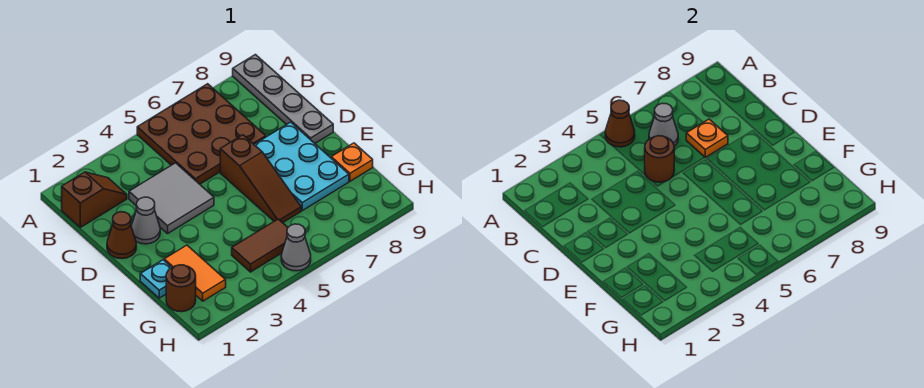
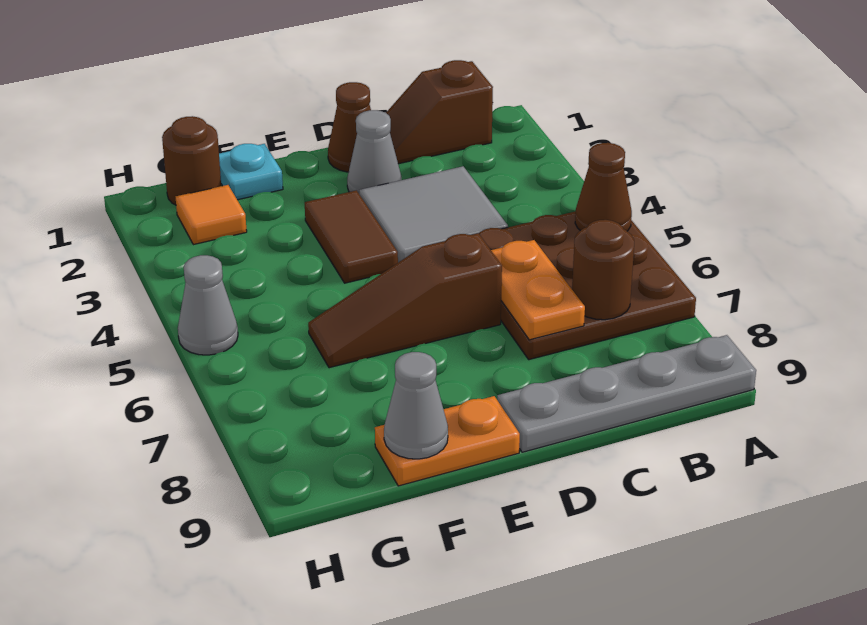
brown 1x2 slope [62,172,127,227] -> brown 1x2 slope turned to [386,60,493,164]
grey 1x1 cone [649,103,678,146] -> grey 1x1 cone moved to [384,352,448,459]
brown 1x1 round brick [645,136,674,182] -> brown 1x1 round brick moved to [572,220,634,320]
orange 1x1 plate [686,119,728,157] -> orange 1x2 plate [491,240,585,340]
cyan 2x3 plate [254,122,349,211] -> none
orange 1x2 tile [164,245,226,301] -> orange 1x1 tile [176,185,247,245]
orange 1x1 plate [331,143,373,181] -> orange 1x2 plate [375,396,520,486]
brown 1x2 tile [232,219,288,272] -> brown 1x2 tile moved to [305,190,398,283]

